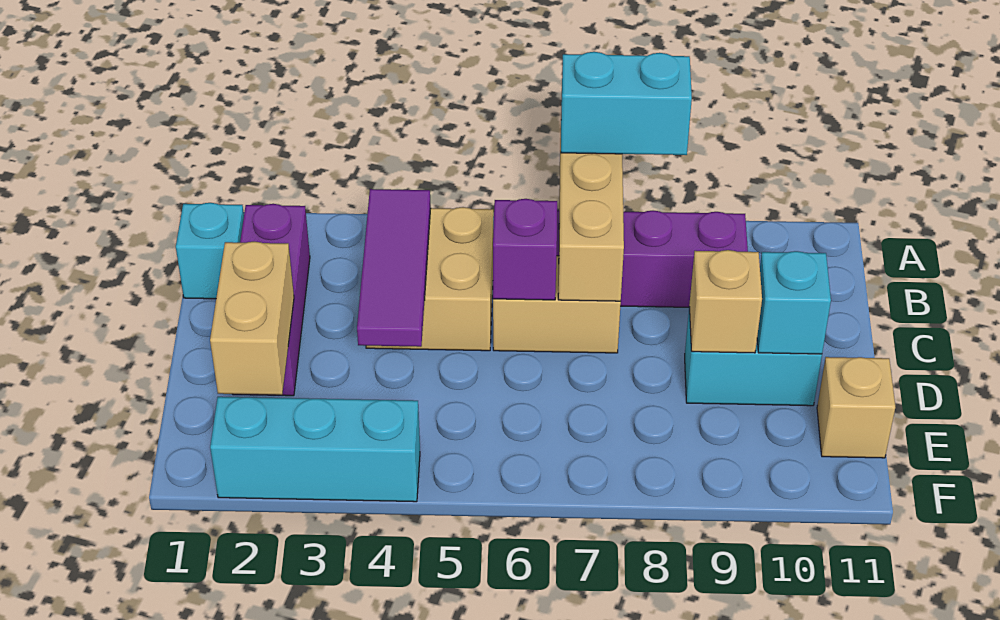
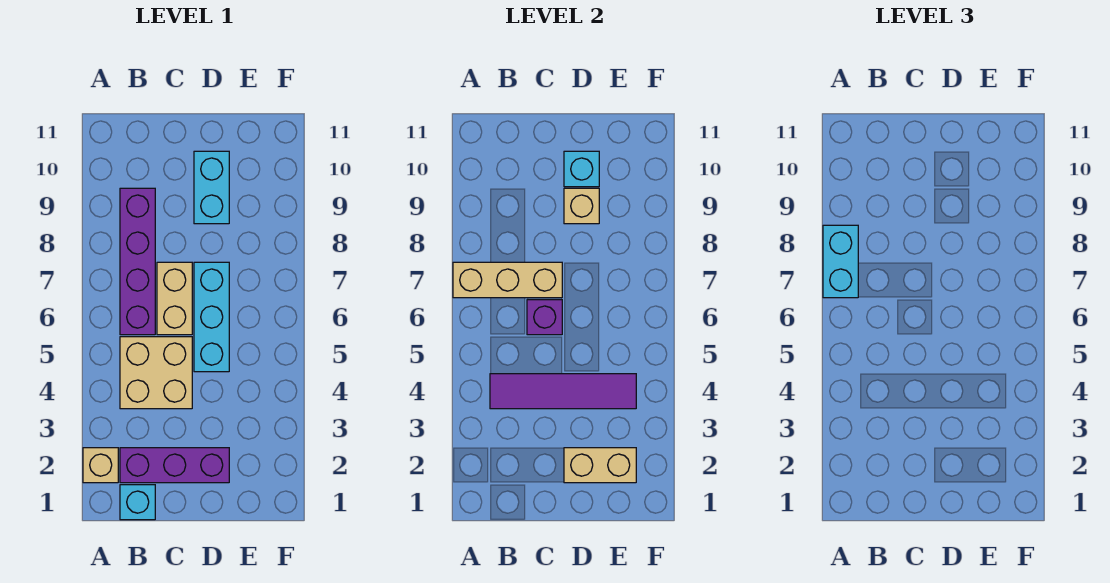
purple 1x3 tile [357,189,431,347] -> purple 1x4 tile [490,374,636,409]
tan 1x1 brick [817,357,895,458] -> tan 1x1 brick moved to [83,448,118,483]
cyan 1x3 brick [210,397,420,502] -> cyan 1x3 brick moved to [194,262,229,372]

